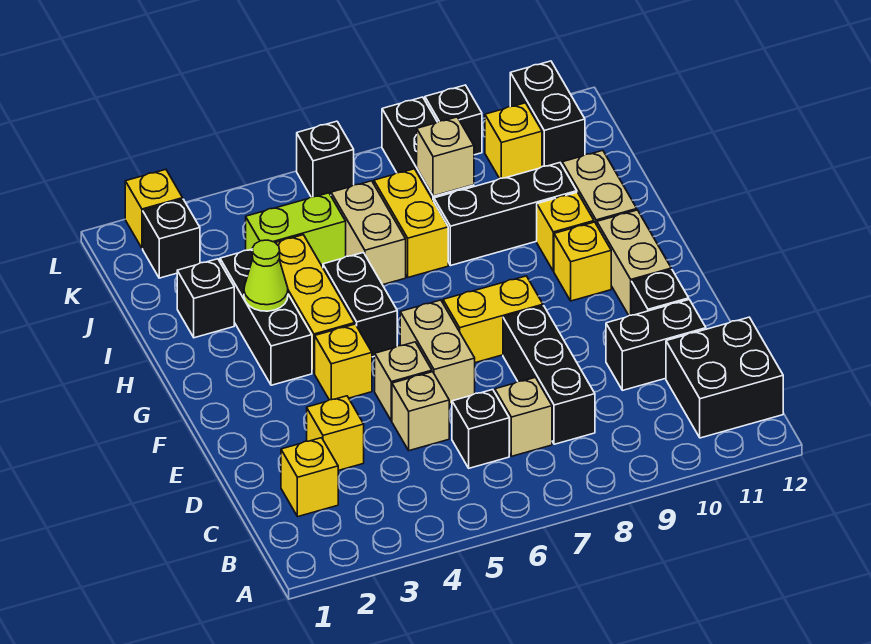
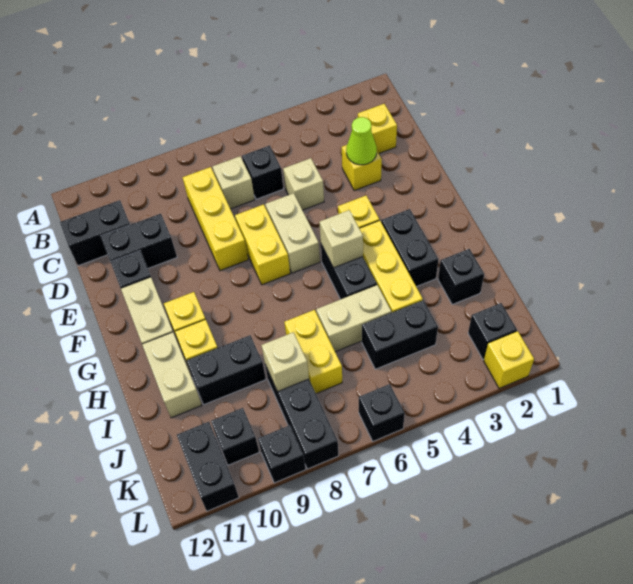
black 2x2 brick [666,317,783,438] -> black 1x2 brick [60,200,130,266]
black 1x3 brick [503,306,595,444] -> yellow 1x3 brick [182,167,248,271]
tan 1x1 brick [375,342,432,421] -> tan 1x1 brick moved to [319,210,363,268]
yellow 1x2 brick [443,276,543,363] -> yellow 1x2 brick turned to [235,204,290,285]
black 1x3 brick [220,249,312,385] -> black 1x2 brick [381,209,438,287]
lime 1x1 cone [244,240,288,311] -> lime 1x1 cone moved to [346,117,377,165]
tan 1x2 brick [331,181,406,285] -> tan 1x2 brick turned to [316,285,391,352]
black 1x3 brick [434,163,577,266] -> black 1x2 brick [187,335,266,405]
lime 1x2 brick [246,193,346,267] -> black 1x2 brick [362,300,438,369]
yellow 1x1 brick [485,103,542,179] -> black 1x1 brick [211,408,259,465]

